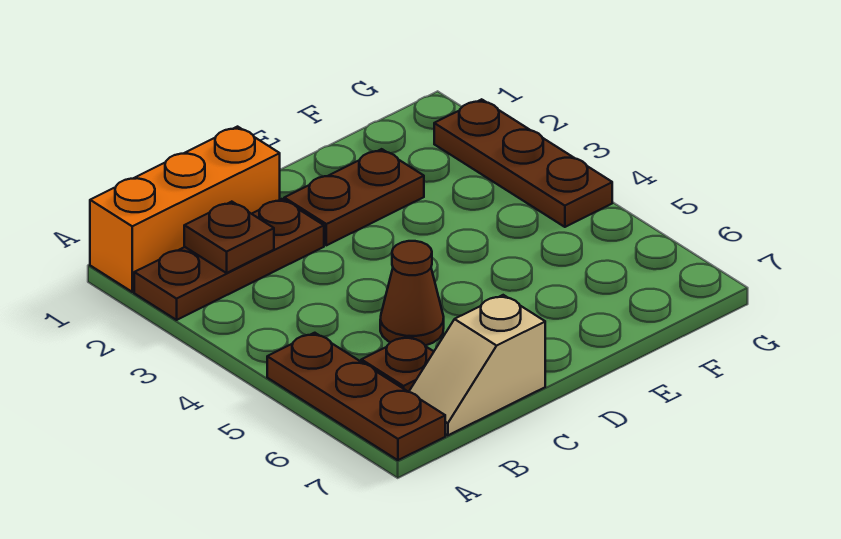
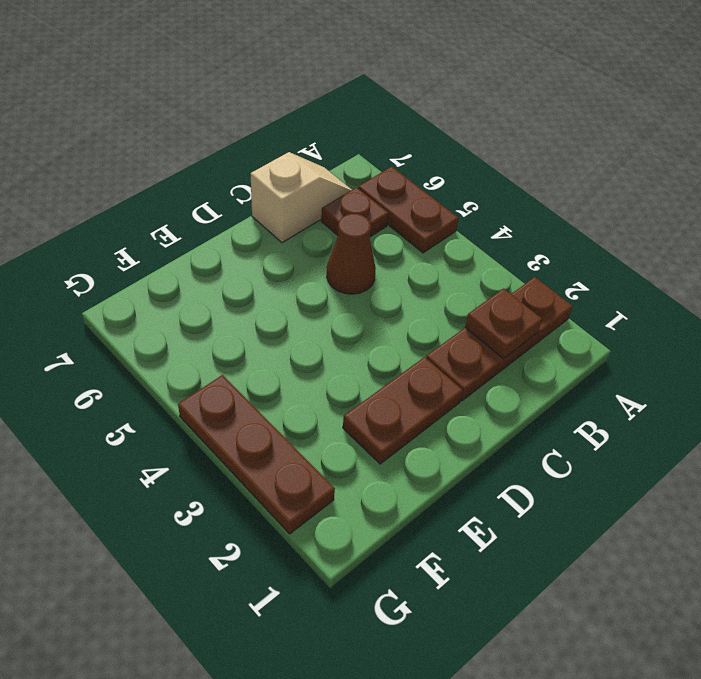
orange 1x3 brick [90,127,280,292] -> none
brown 1x3 plate [267,333,445,460] -> brown 1x2 plate [358,166,458,253]

